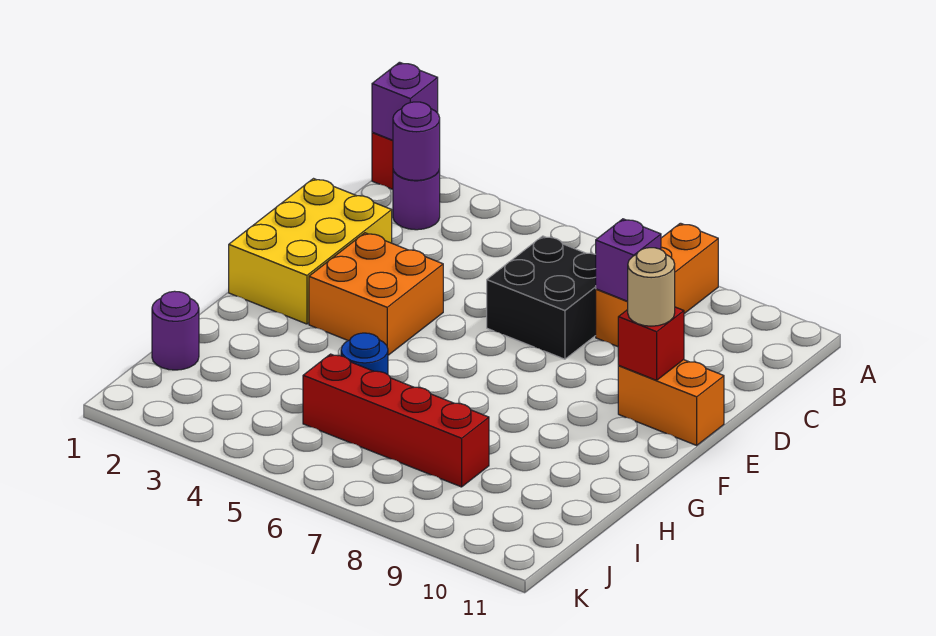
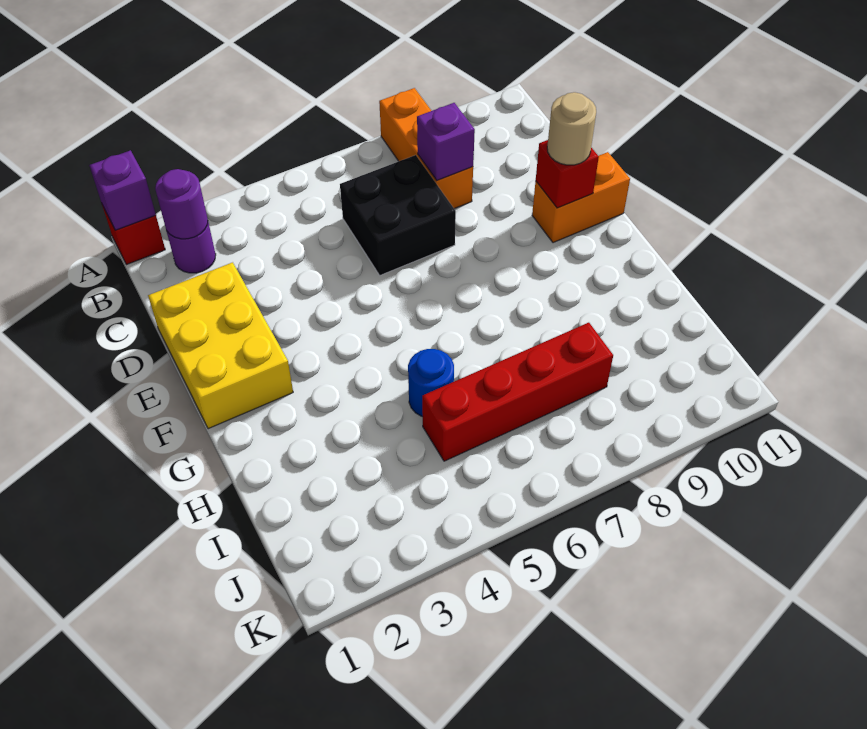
orange 2x2 brick [309,233,443,355] -> none
purple 1x1 round brick [152,291,199,370] -> none

